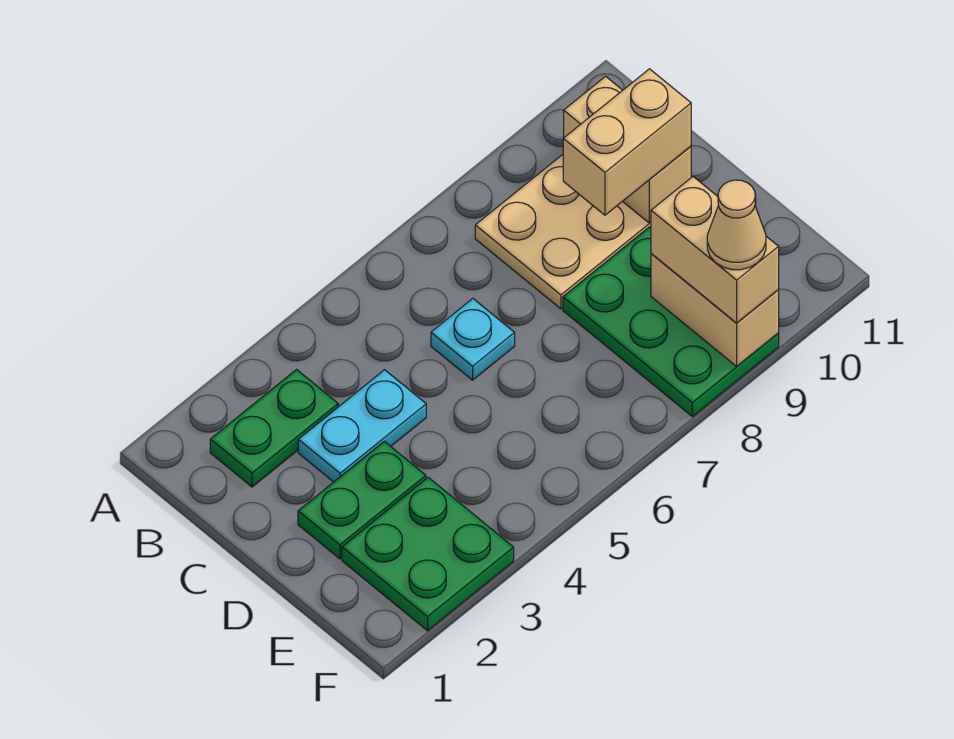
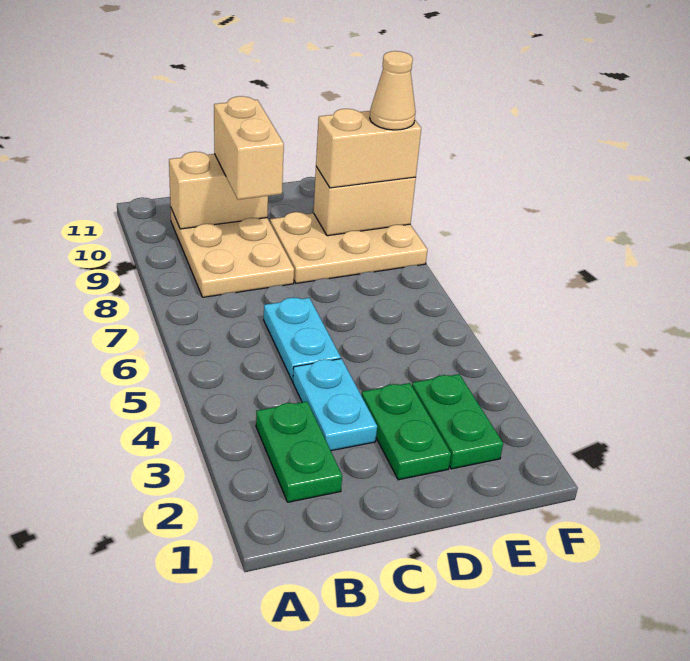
cyan 1x1 plate [431,299,515,380] -> cyan 1x2 plate [264,298,341,381]
green 2x3 plate [563,227,779,417] -> tan 2x3 plate [270,212,427,283]
green 2x2 plate [342,477,514,631] -> green 1x2 plate [412,374,503,469]

